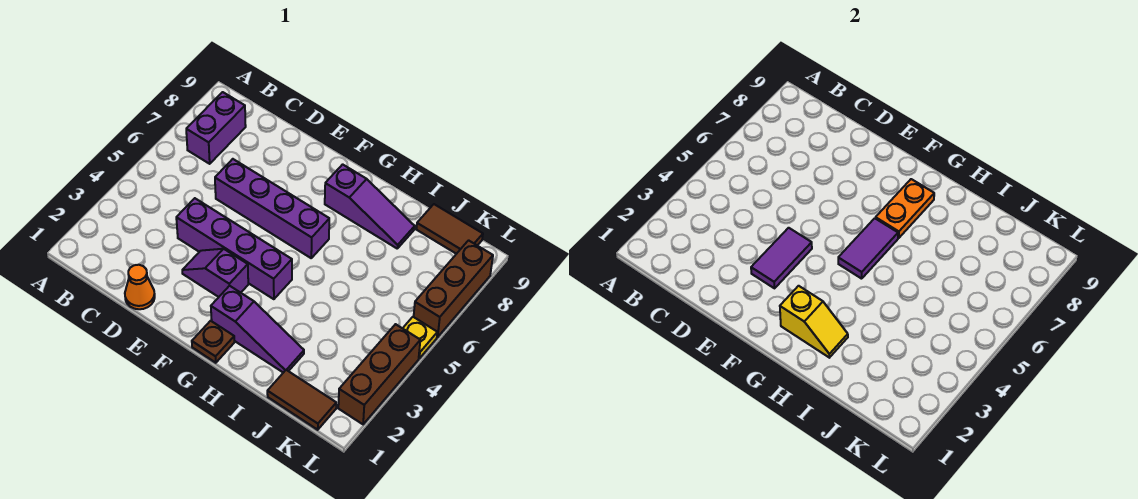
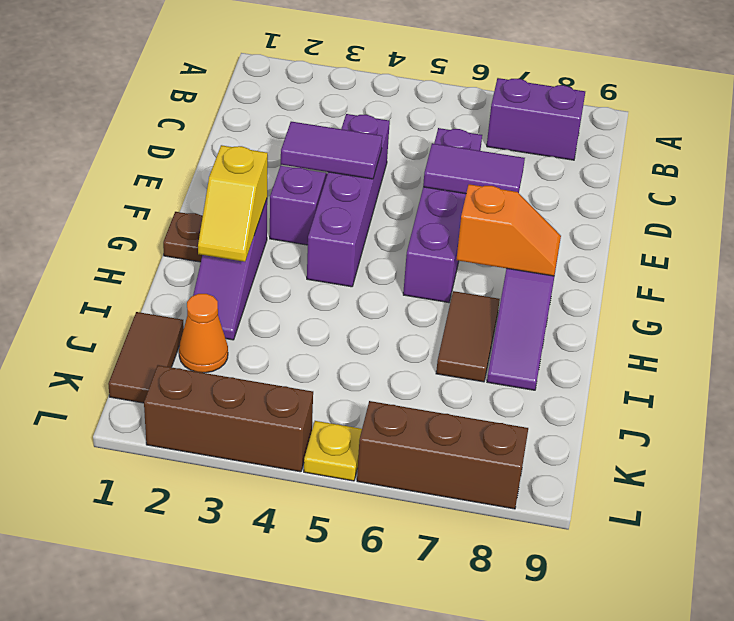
orange 1x1 cone [125,265,155,309] -> orange 1x1 cone moved to [179,294,228,373]
purple 1x2 tile [838,218,898,279] -> purple 1x2 tile moved to [423,143,525,194]
orange 1x2 plate [876,179,934,238] -> orange 1x2 slope [456,184,561,276]
brown 1x2 tile [416,204,483,254] -> brown 1x2 tile moved to [436,291,500,382]

